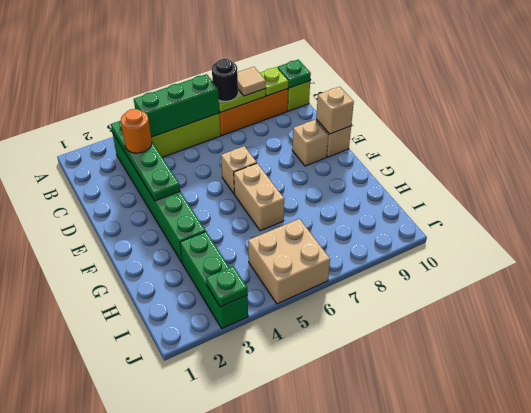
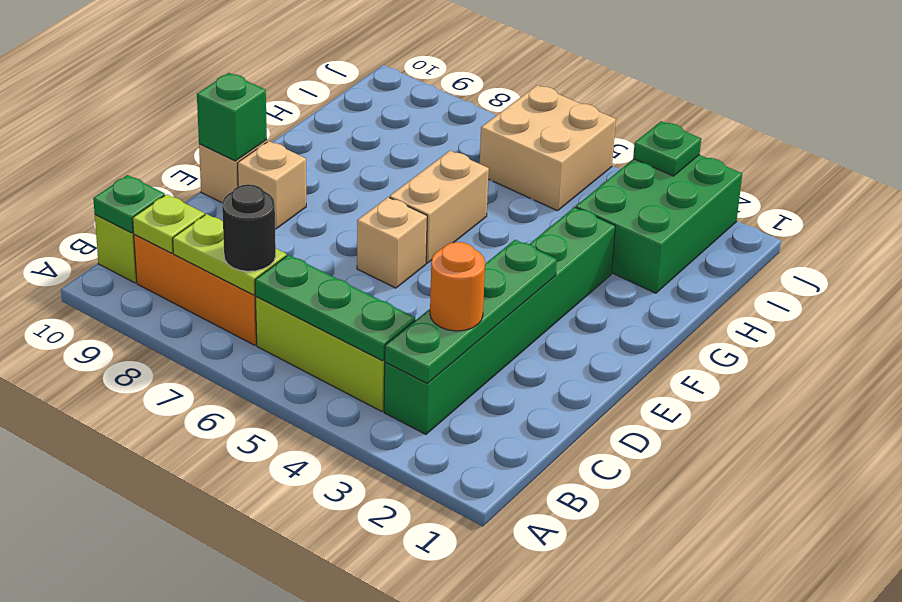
green 1x3 brick [134,74,219,137] -> green 1x3 plate [255,255,415,361]
tan 1x1 tile [237,67,266,96] -> none
tan 1x1 brick [316,87,354,134] -> green 1x1 brick [197,73,267,161]
green 1x3 brick [180,232,248,329] -> green 2x3 brick [576,155,742,293]

